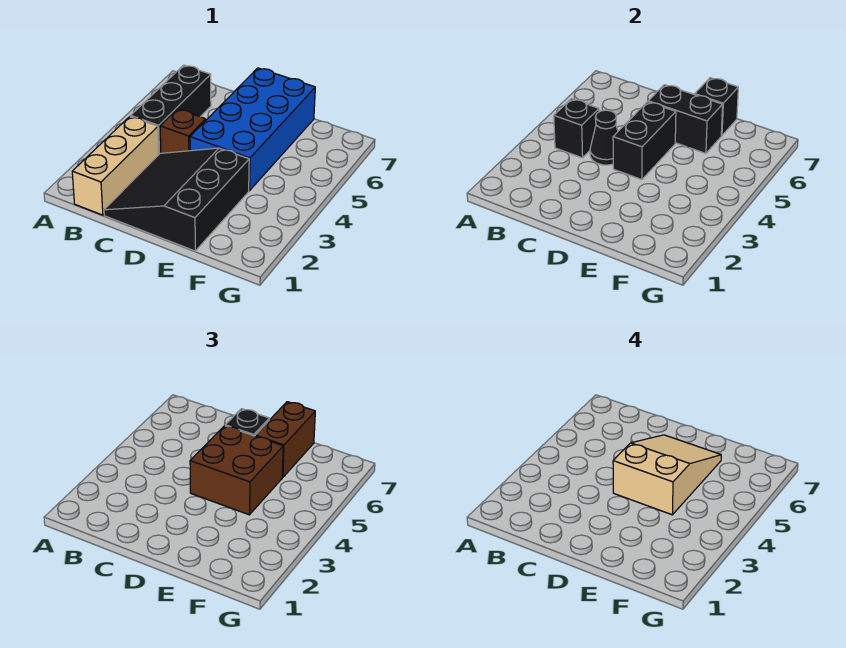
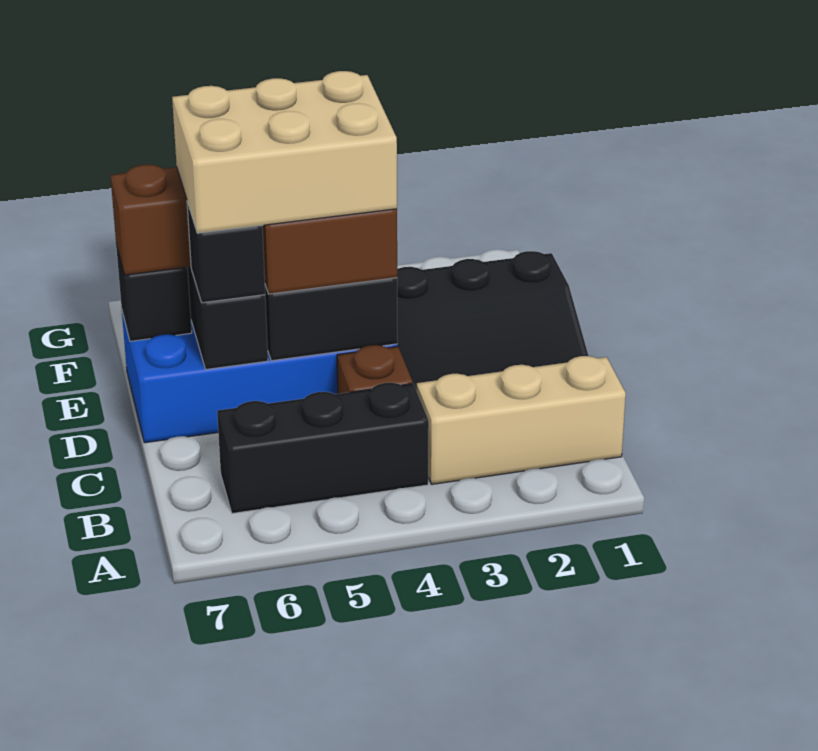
black 1x1 brick [554,99,599,158] -> none
black 1x1 cone [590,110,618,165] -> none
tan 2x3 slope [613,435,721,515] -> tan 2x3 brick [172,71,397,233]

